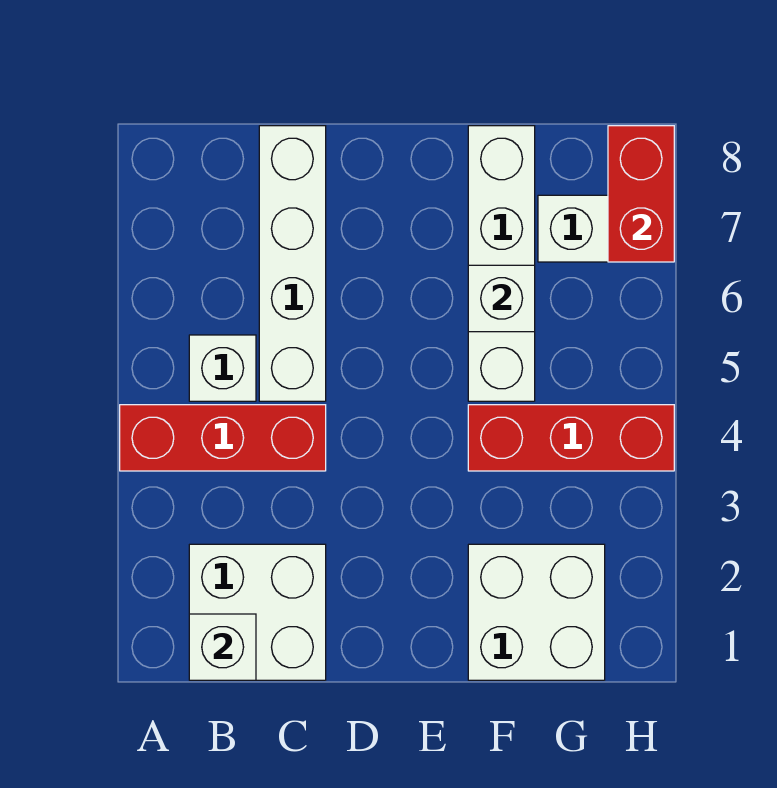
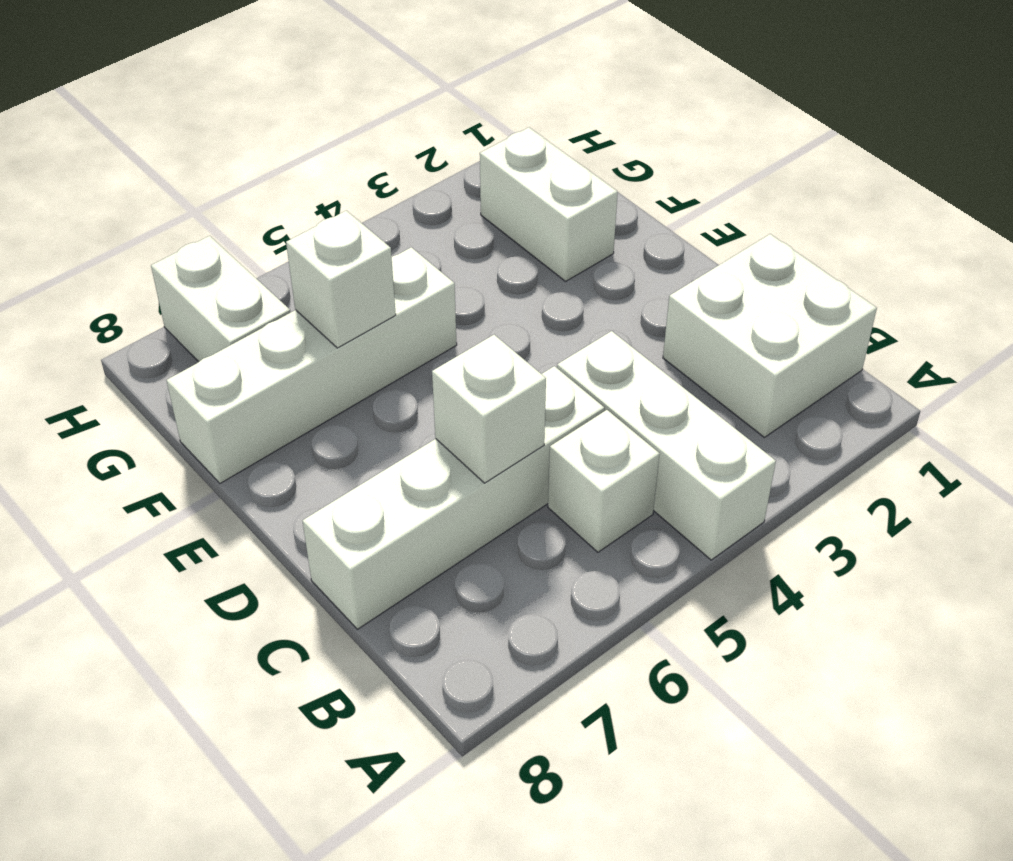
red 1x3 brick [120,405,326,471] -> white 1x3 brick [557,331,776,560]
white 1x1 brick [189,614,256,680] -> white 1x1 brick moved to [432,335,546,483]
white 2x2 brick [468,544,605,680] -> white 1x2 brick [480,127,618,281]
red 1x3 brick [468,405,674,471] -> none
red 1x2 brick [608,126,674,262] -> none

